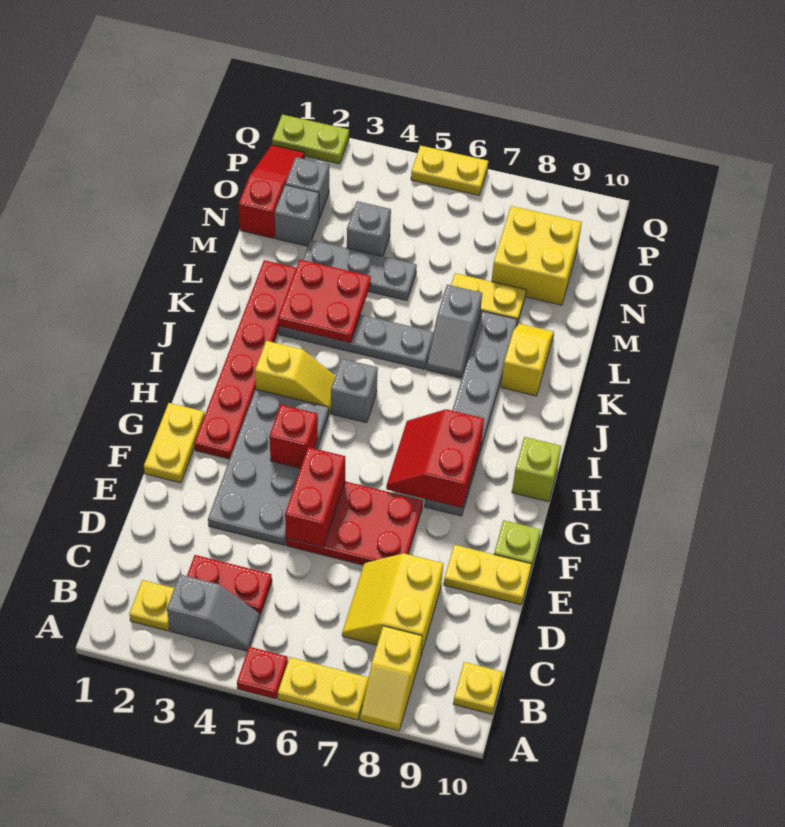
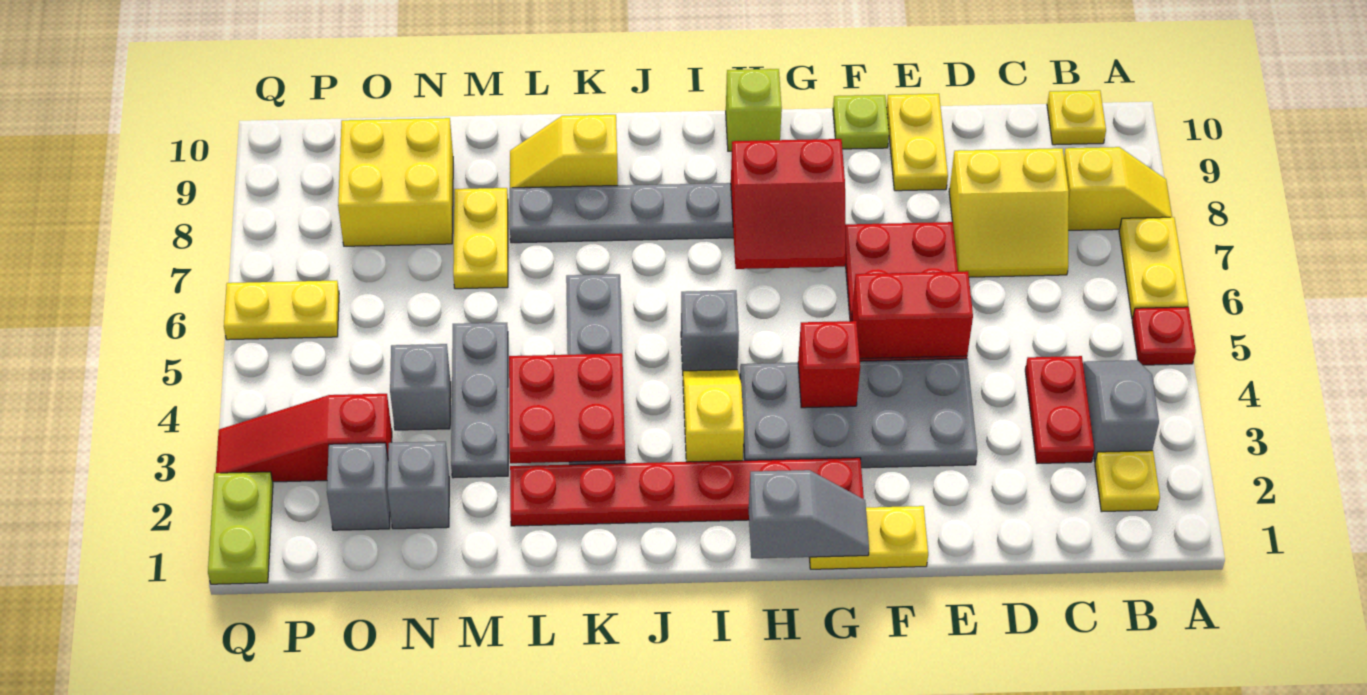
grey 1x2 slope [426,285,482,378] -> grey 1x2 slope moved to [749,470,869,558]
red 1x3 slope [239,145,305,238] -> red 1x3 slope moved to [216,394,392,482]
yellow 1x2 plate [411,145,488,195] -> yellow 1x2 plate turned to [224,280,339,340]

